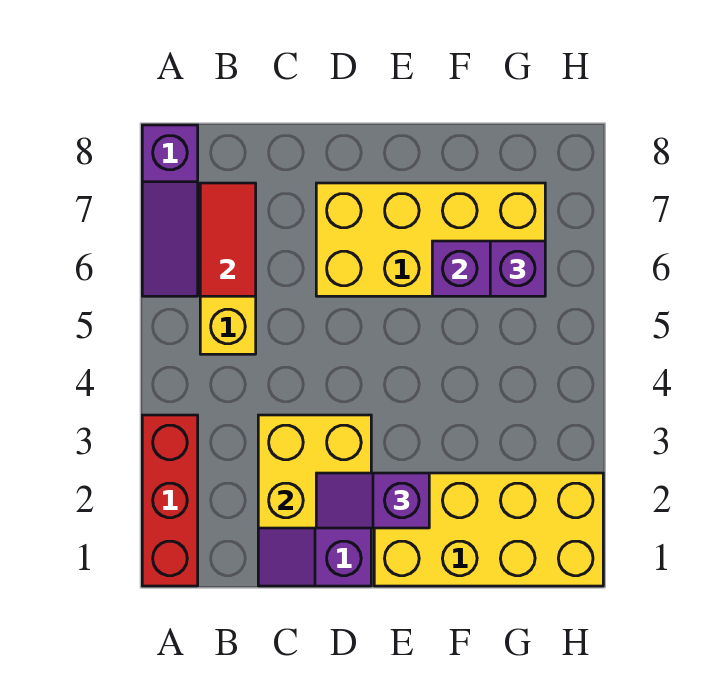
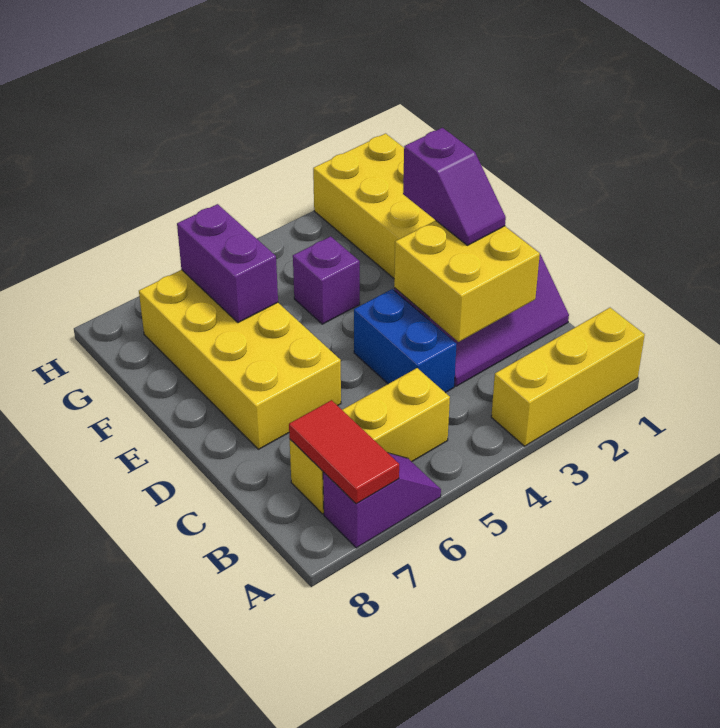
red 1x3 brick [142,415,198,586] -> yellow 1x3 brick [491,308,645,446]
purple 1x3 slope [142,125,198,296] -> purple 1x2 slope [323,453,441,548]
red 1x2 tile [200,183,256,296] -> red 1x2 tile turned to [289,400,399,504]
none -> blue 1x2 brick [354,289,456,393]
purple 1x1 brick [490,241,545,296] -> purple 1x1 brick moved to [293,236,360,324]

